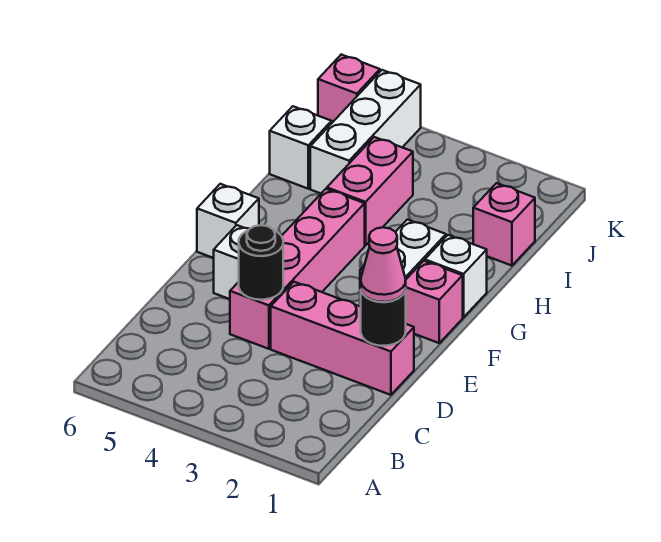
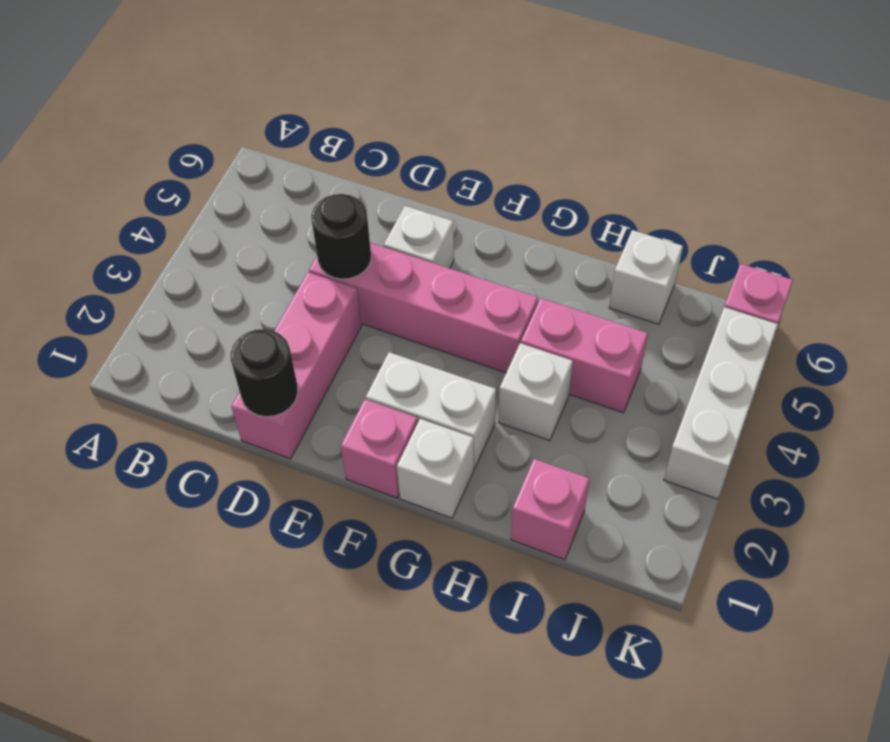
pink 1x1 cone [361,227,406,302] -> none
white 1x1 brick [197,184,259,258] -> white 1x1 brick moved to [499,343,573,441]
white 1x3 brick [310,70,421,193] -> white 1x3 brick turned to [664,307,778,499]

